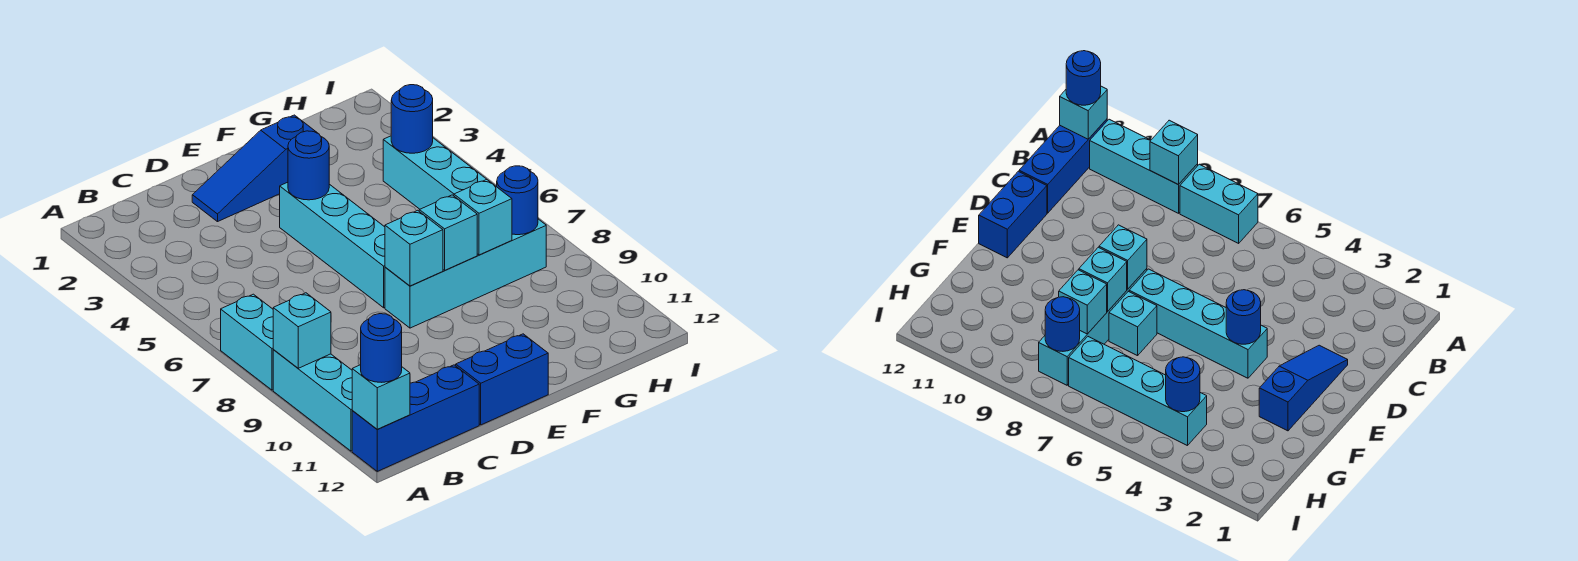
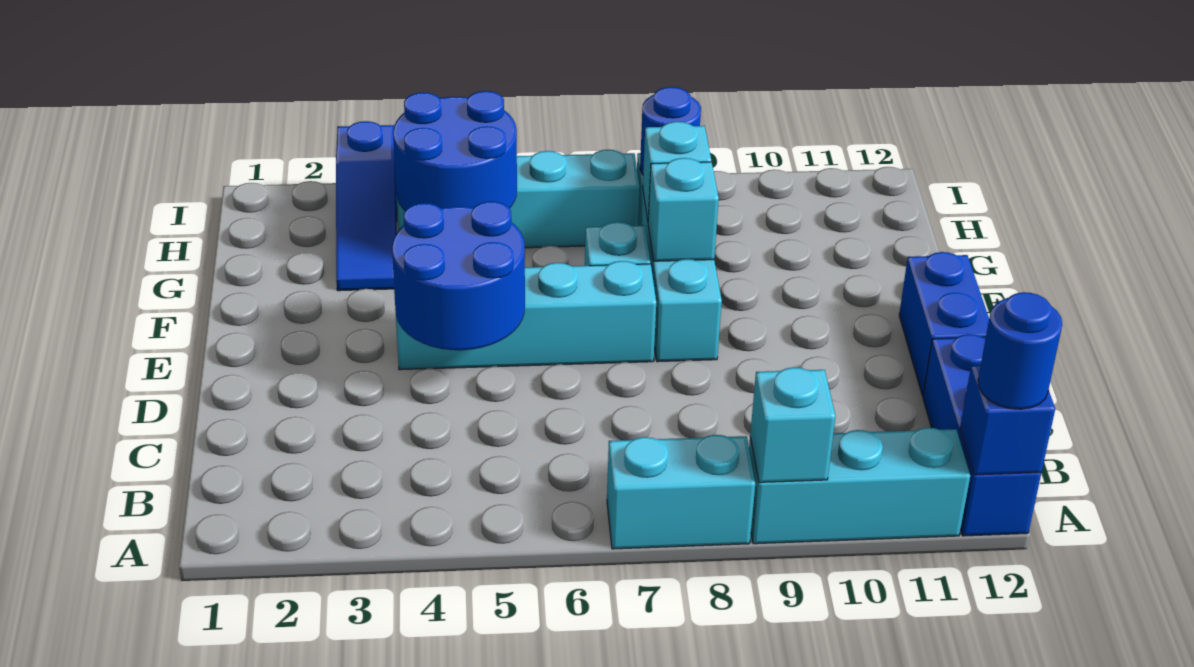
cyan 1x1 brick [352,365,410,429] -> blue 1x1 brick [960,365,1055,475]
blue 1x3 slope [192,115,317,222] -> blue 1x3 slope moved to [336,121,397,291]
blue 1x1 round brick [288,131,329,200] -> blue 2x2 round brick [392,201,525,350]
cyan 1x1 brick [385,210,443,286] -> none
blue 1x1 round brick [391,85,433,153] -> blue 2x2 round brick [393,91,517,211]

